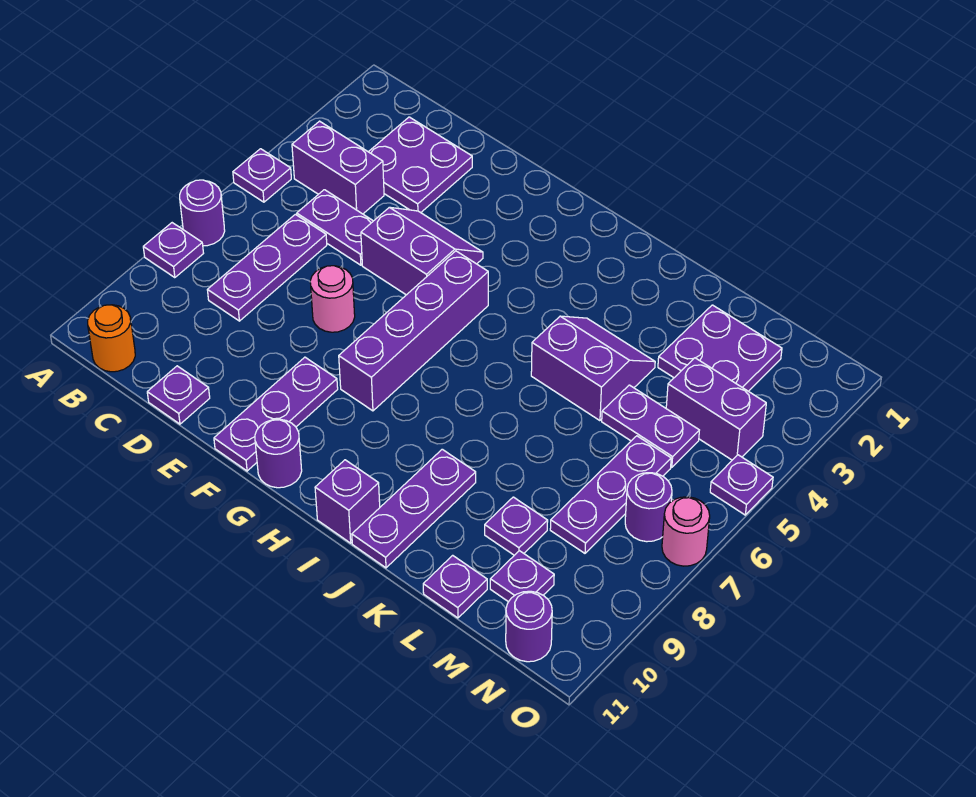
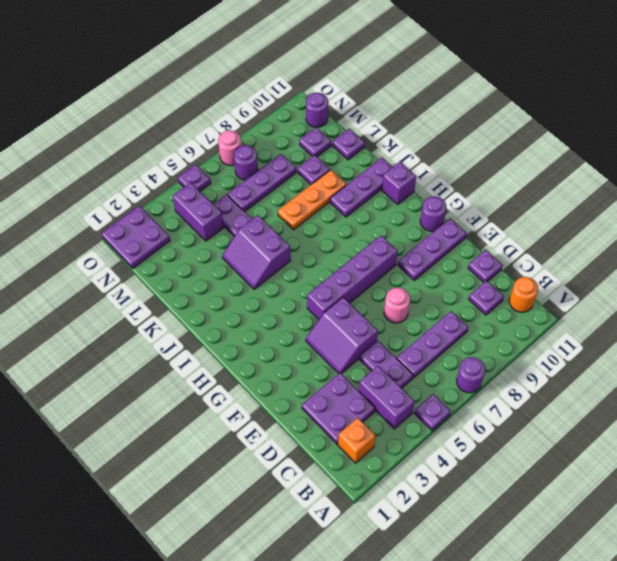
purple 1x1 plate [143,223,204,278] -> purple 1x1 plate moved to [469,281,504,315]
none -> orange 1x1 brick [338,418,376,463]
none -> orange 1x3 plate [278,170,346,230]
purple 2x2 plate [658,305,782,391] -> purple 2x2 plate moved to [102,206,170,268]

